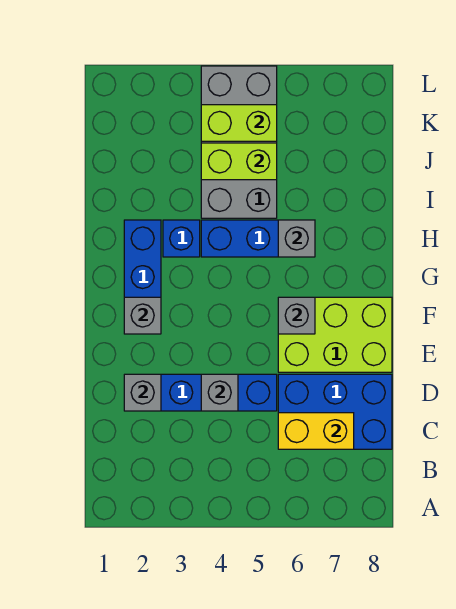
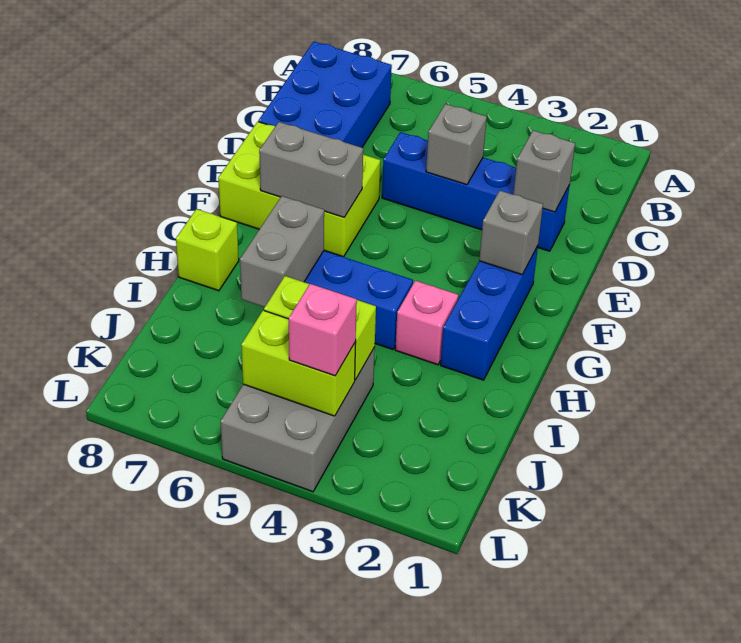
blue 2x3 brick [278,374,392,449] -> blue 2x3 brick turned to [259,42,392,148]
yellow 1x2 brick [278,413,354,449] -> none
grey 1x1 brick [278,297,315,334] -> grey 1x2 brick [259,122,363,217]
blue 1x1 brick [163,220,200,257] -> pink 1x1 brick [395,281,458,365]
grey 1x1 brick [278,220,315,257] -> grey 1x2 brick [240,196,325,307]
none -> lime 1x1 brick [176,209,239,291]
grey 2x4 brick [201,66,277,218] -> grey 2x3 brick [220,347,375,492]
none -> pink 1x1 brick [289,284,357,376]

